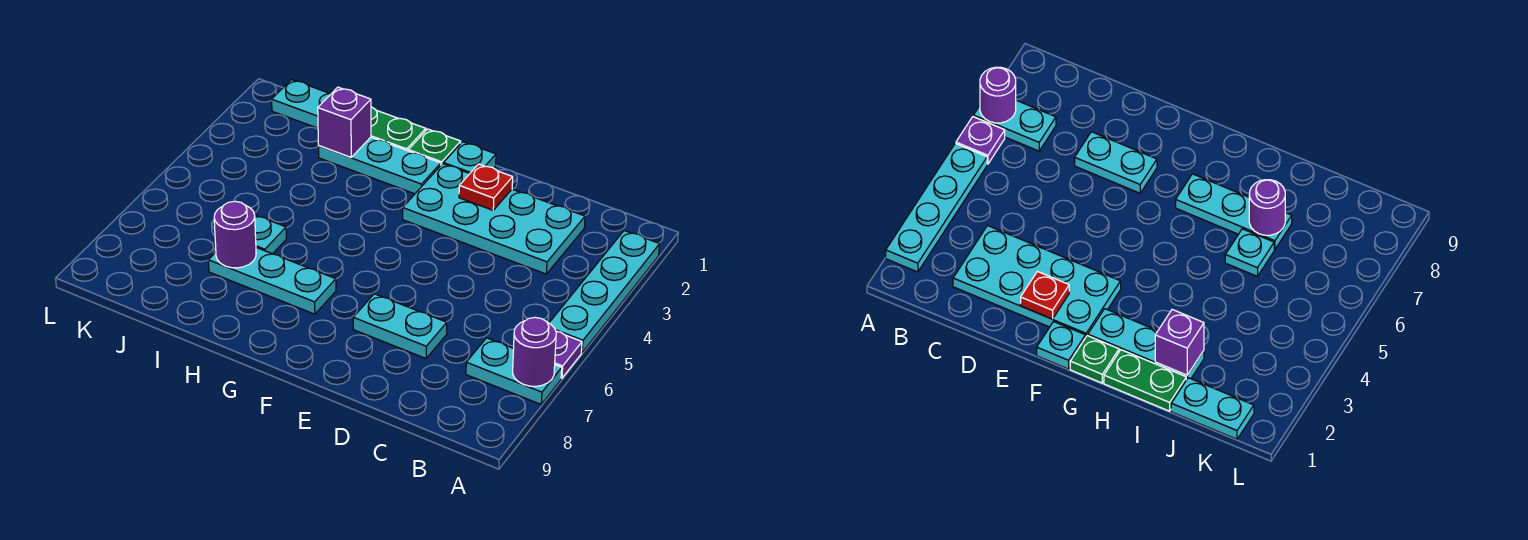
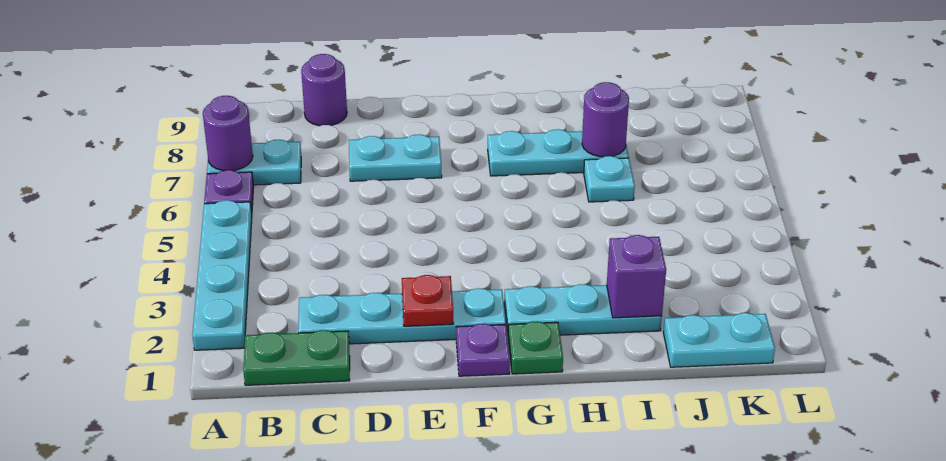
cyan 2x4 plate [403,164,585,274] -> cyan 1x4 plate [298,288,506,344]
none -> purple 1x1 round brick [301,54,347,126]
cyan 1x1 plate [444,142,496,174] -> purple 1x1 plate [456,324,510,376]
green 1x2 plate [371,107,426,151] -> green 1x2 plate moved to [243,330,350,385]

